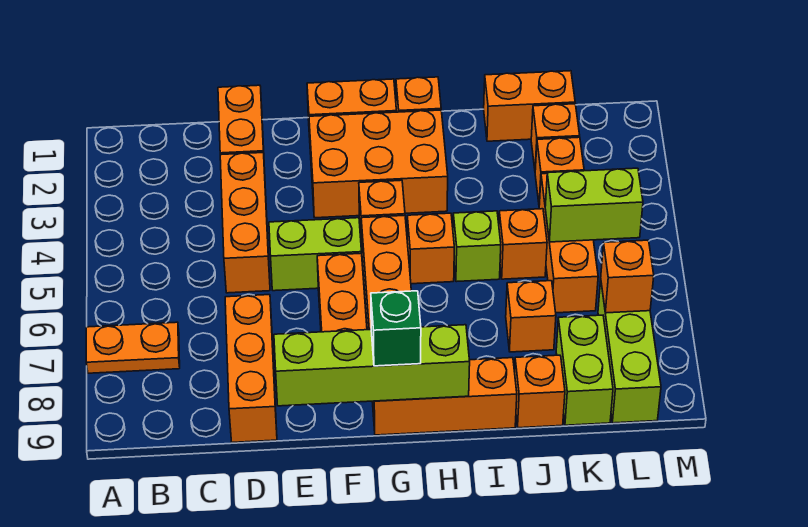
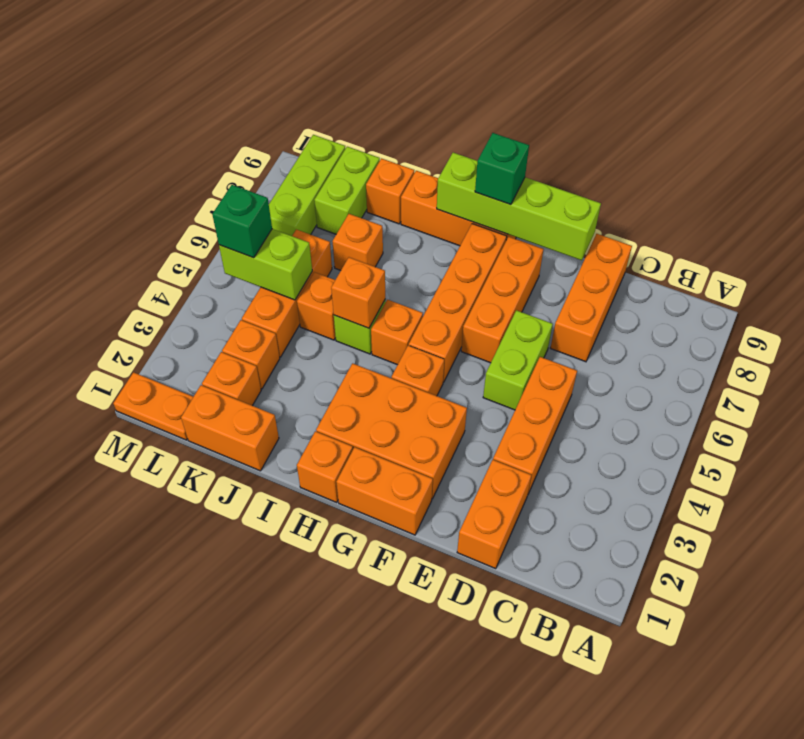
orange 1x2 plate [86,322,180,373] -> orange 1x2 plate moved to [113,372,193,440]
lime 1x2 brick [269,218,362,291] -> lime 1x2 brick turned to [483,310,553,410]
none -> green 1x1 brick [212,185,272,258]
orange 1x1 brick [601,240,654,313] -> orange 1x1 brick moved to [331,257,385,328]

